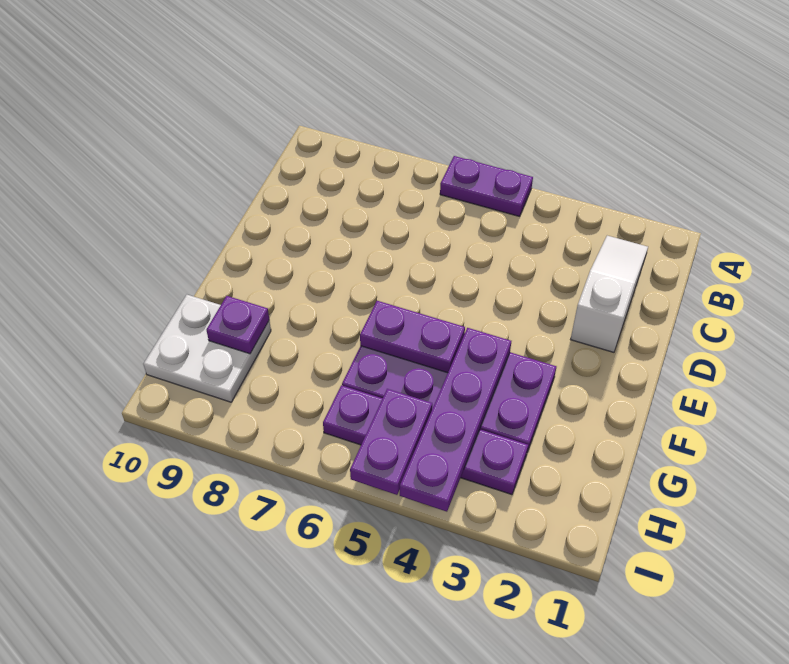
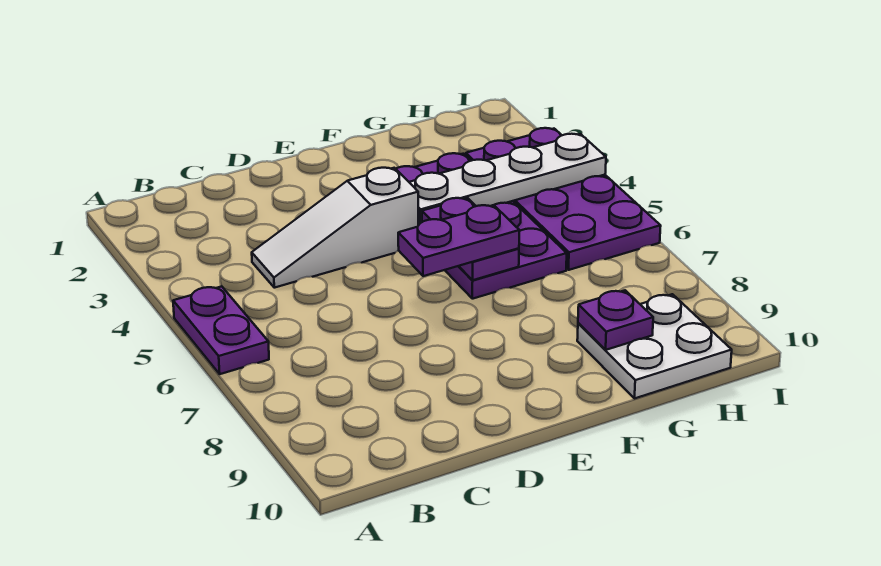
white 1x3 slope [571,236,648,352] -> white 1x3 slope moved to [252,168,418,288]
purple 1x4 plate [400,328,511,512] -> white 1x4 plate [409,134,606,225]
purple 1x4 plate [323,385,528,495] -> purple 2x4 plate [466,128,661,270]
purple 1x2 plate [350,389,432,495] -> purple 1x2 plate moved to [398,205,519,276]

